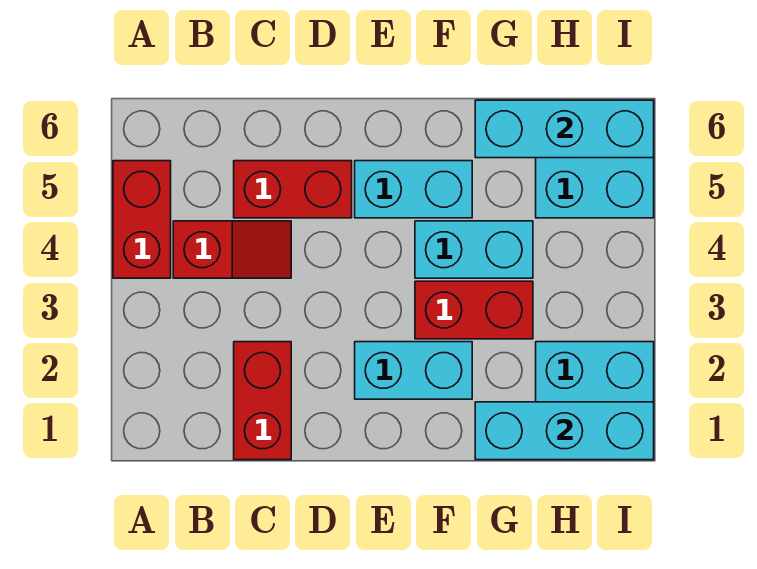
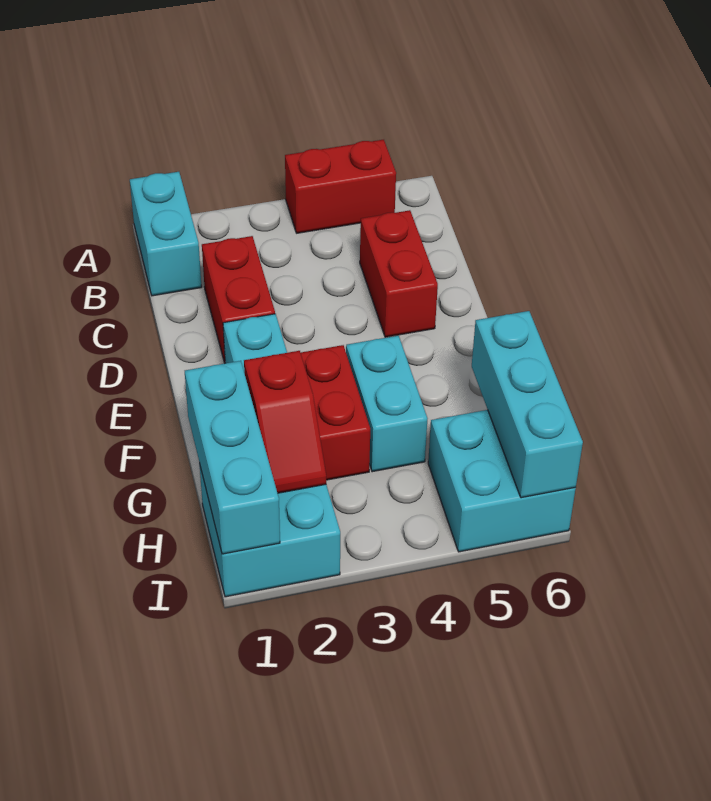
red 1x2 slope [173,221,291,278] -> red 1x2 slope moved to [244,351,326,493]
red 1x2 brick [234,342,291,460] -> red 1x2 brick turned to [202,236,275,363]
cyan 1x2 brick [355,161,472,218] -> cyan 1x2 brick moved to [130,172,202,296]

